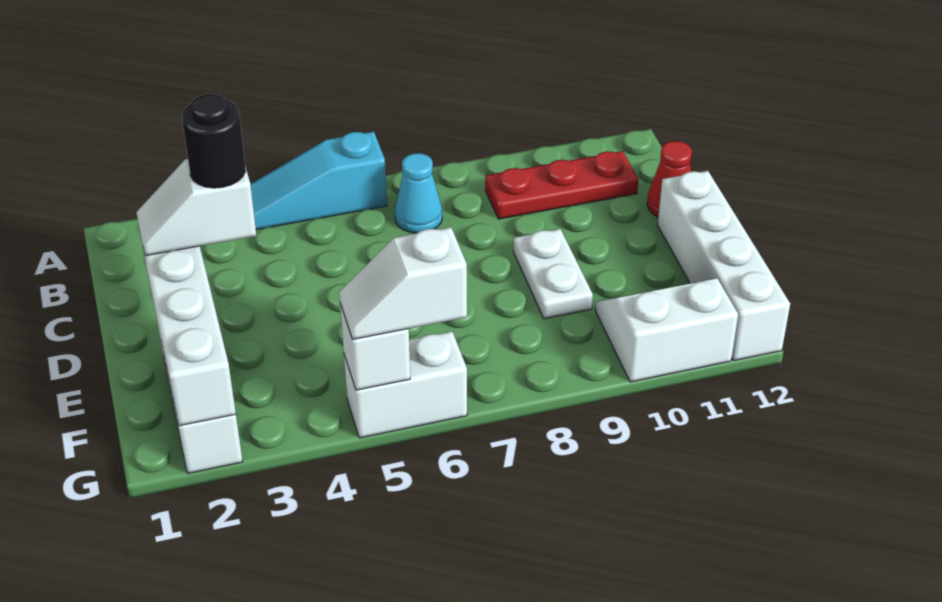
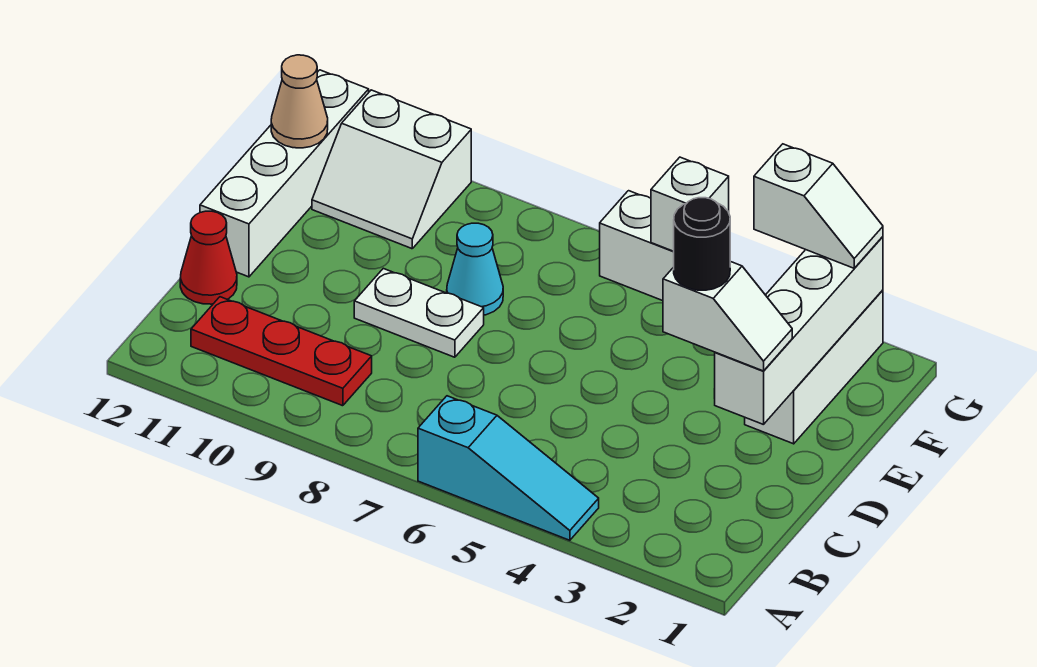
cyan 1x1 cone [395,153,442,233] -> cyan 1x1 cone moved to [447,223,503,315]
white 1x2 plate [514,229,593,319] -> white 1x2 plate turned to [354,268,484,357]
none -> tan 1x1 cone [271,55,328,148]
white 1x2 slope [339,227,467,339] -> white 1x2 slope moved to [754,144,883,268]

